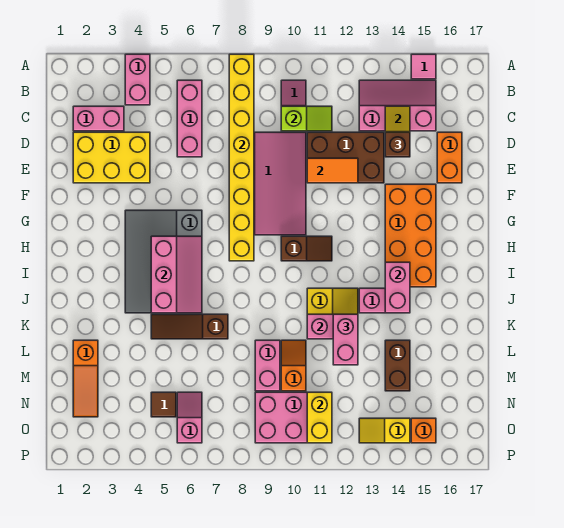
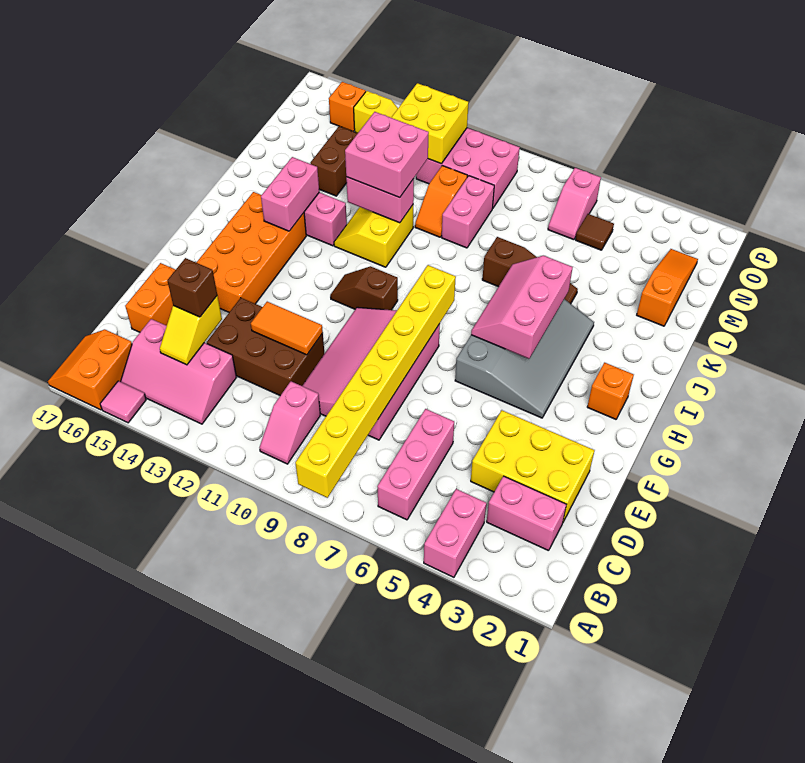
none -> orange 2x2 slope [48,330,132,410]
lime 1x2 slope [281,106,332,131] -> none
none -> orange 1x1 brick [587,363,634,419]
pink 1x2 brick [333,314,358,365] -> pink 2x2 brick [345,112,429,198]
yellow 1x2 brick [307,392,332,443] -> yellow 2x2 brick [391,83,468,164]

